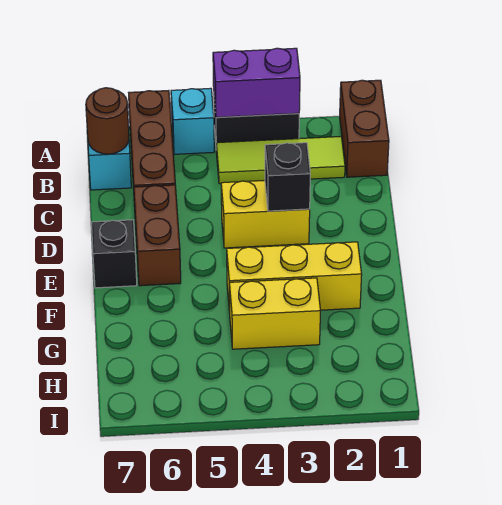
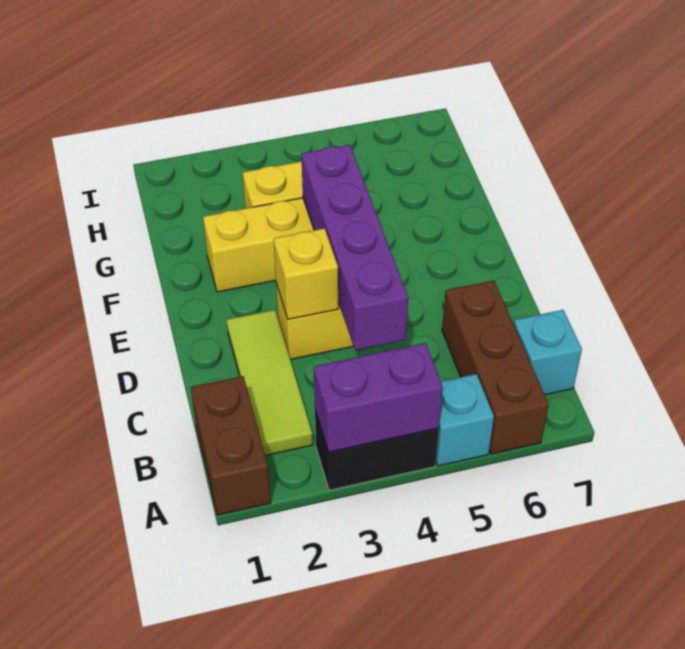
lime 1x3 tile [216,137,345,184] -> lime 1x3 tile turned to [227,310,313,455]
brown 1x1 round brick [86,88,129,154] -> none
none -> purple 1x4 brick [301,145,408,350]
black 1x1 brick [265,143,310,211] -> yellow 1x1 brick [274,228,338,319]
brown 1x2 brick [134,185,181,286] -> none
black 1x1 brick [92,220,137,288] -> none

